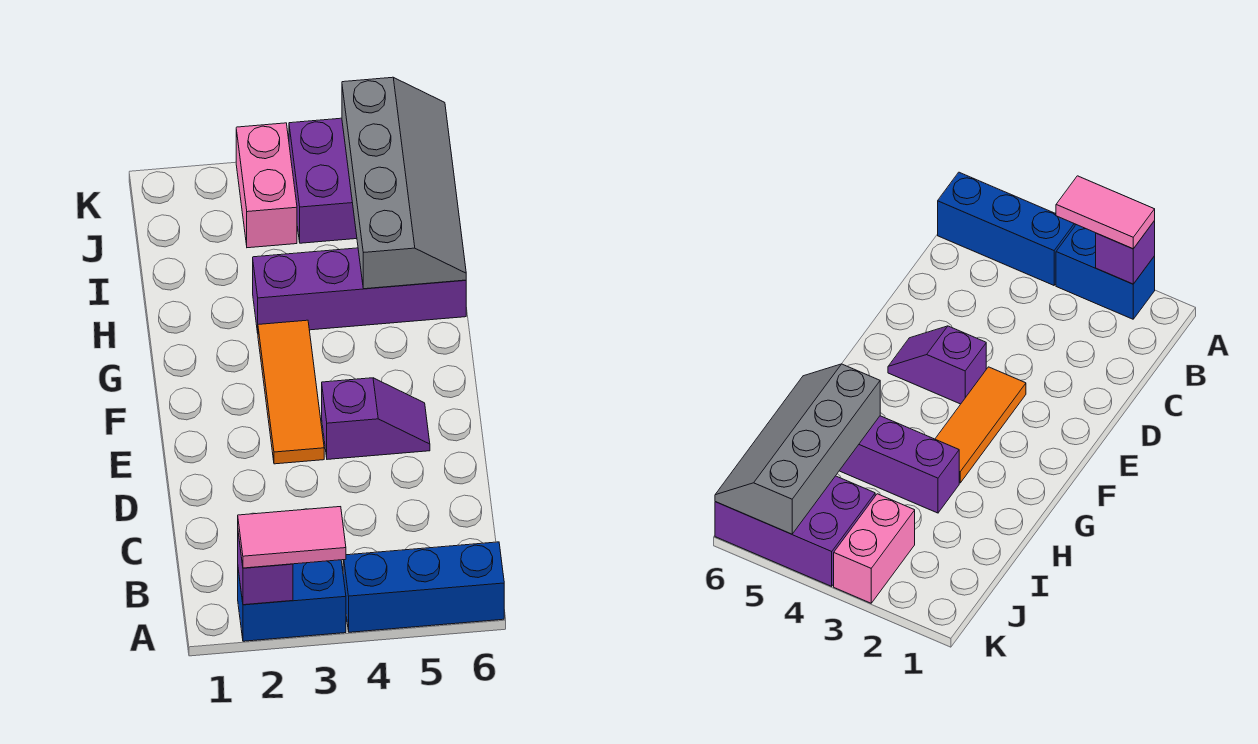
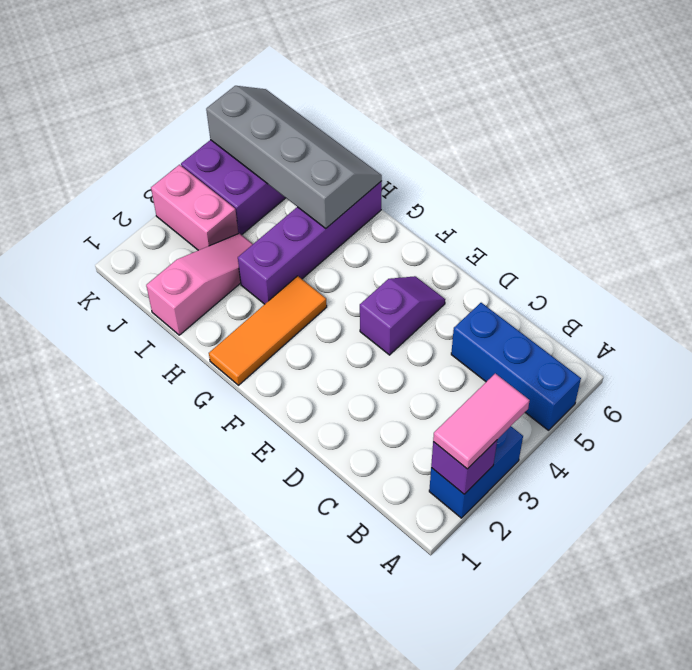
blue 1x3 brick [343,542,504,632] -> blue 1x3 brick turned to [451,303,581,430]
orange 1x3 tile [258,320,324,464] -> orange 1x3 tile turned to [209,276,327,385]
none -> pink 1x3 slope [146,233,253,335]

